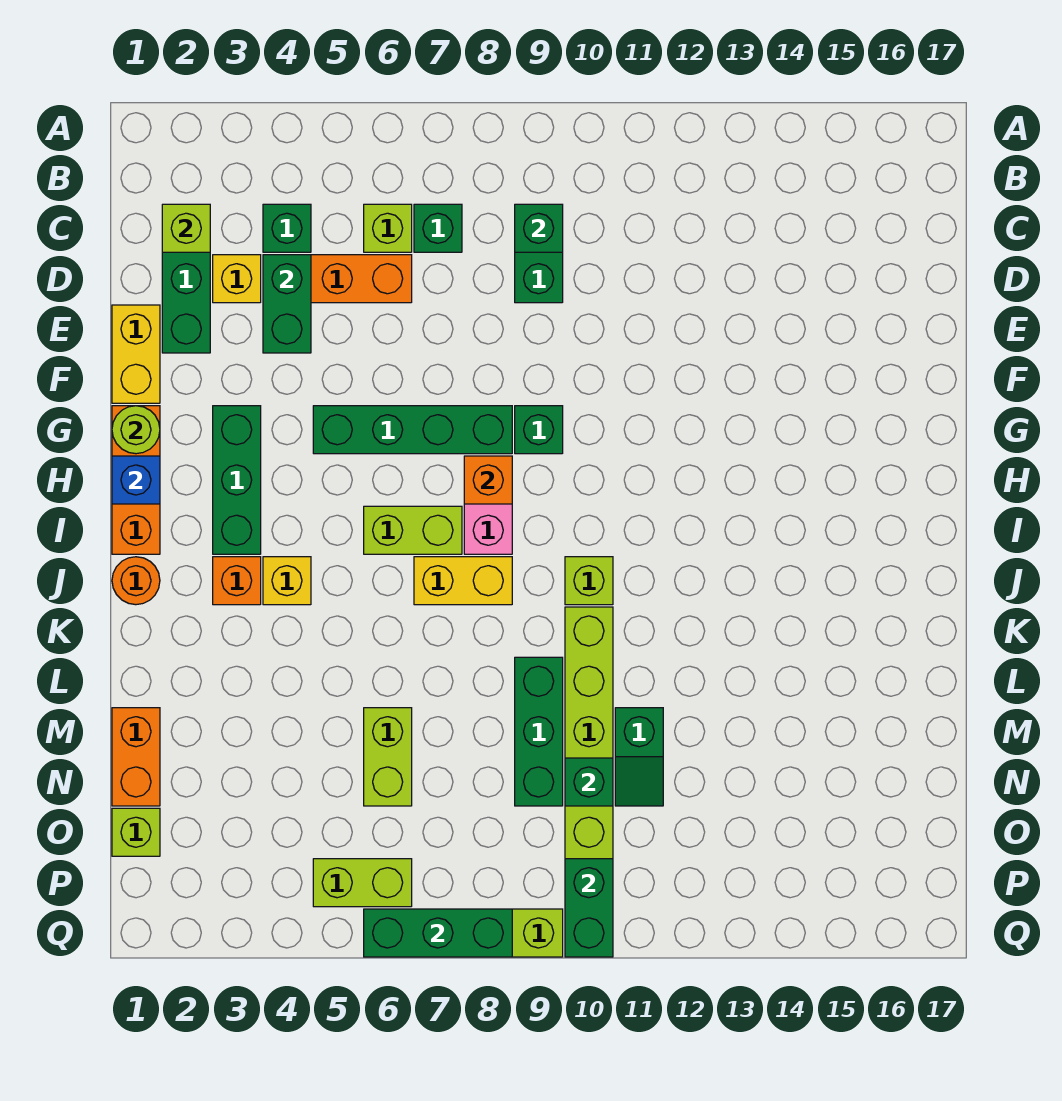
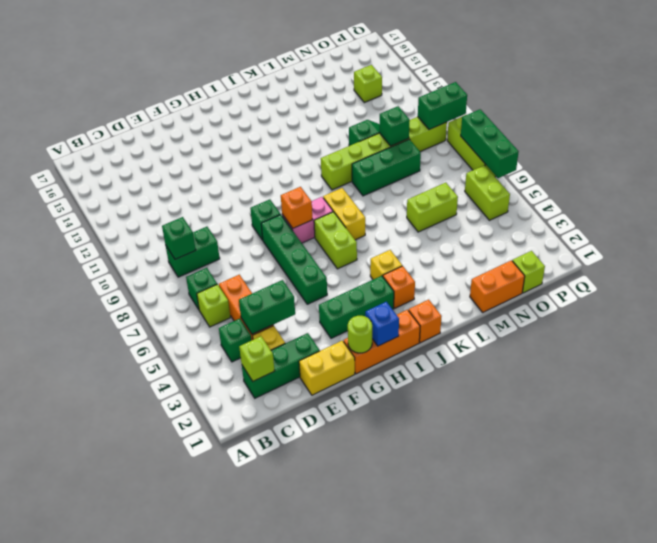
orange 1x1 round brick [112,557,160,605] -> orange 1x1 brick [409,300,442,343]
lime 1x1 brick [565,557,613,605] -> lime 1x1 brick moved to [354,65,382,103]

